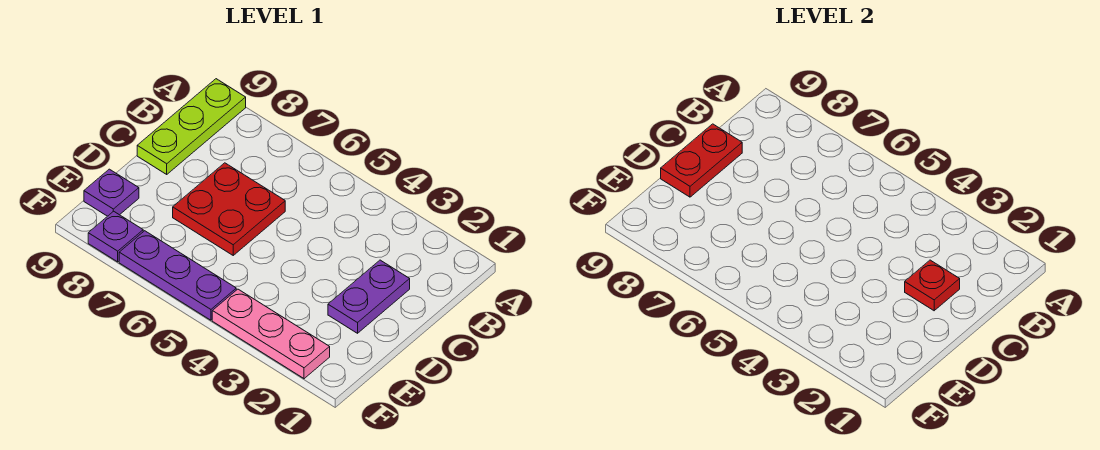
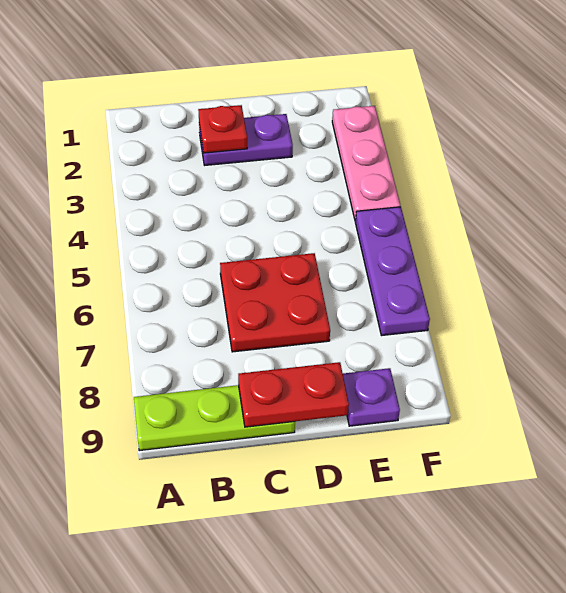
purple 1x1 plate [88,211,143,262] -> none

